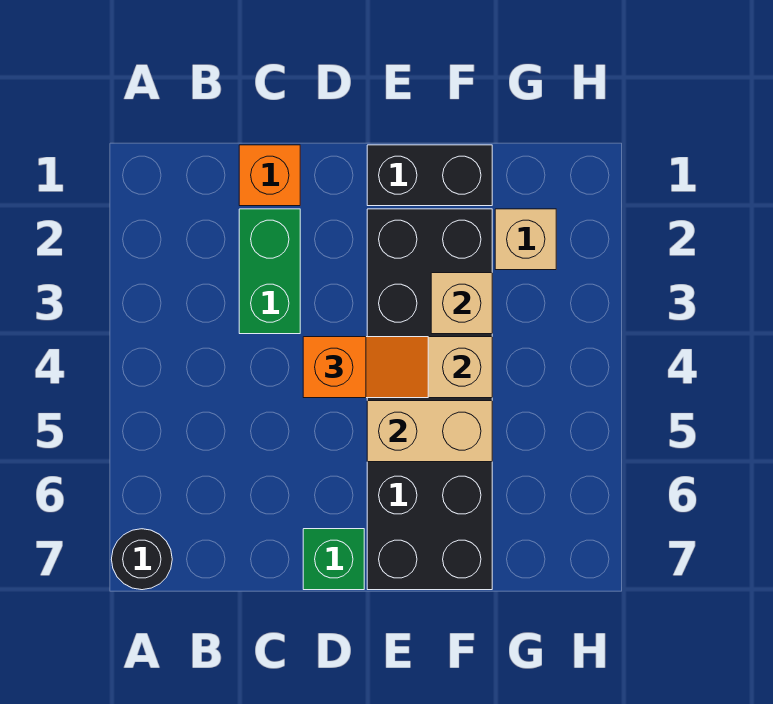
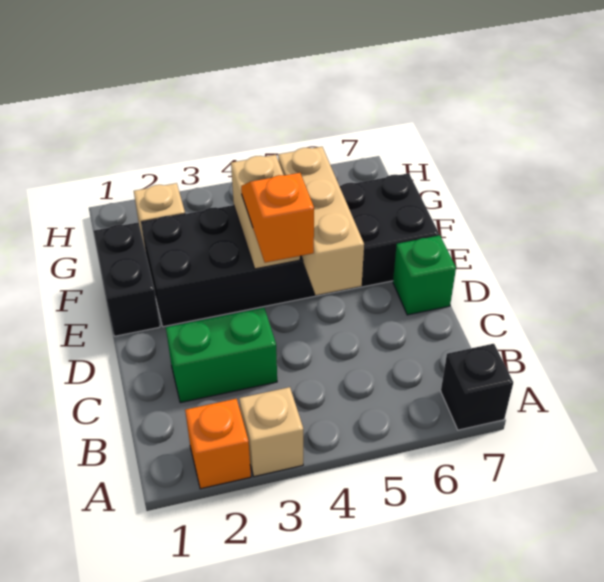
black 1x1 round brick [111,529,172,590] -> black 1x1 brick [441,344,513,430]
orange 1x1 brick [239,145,300,206] -> orange 1x1 brick moved to [185,399,251,489]
tan 1x2 brick [367,401,492,462] -> tan 1x3 brick [278,147,364,295]
tan 1x1 brick [431,273,492,334] -> tan 1x1 brick moved to [239,387,303,477]

